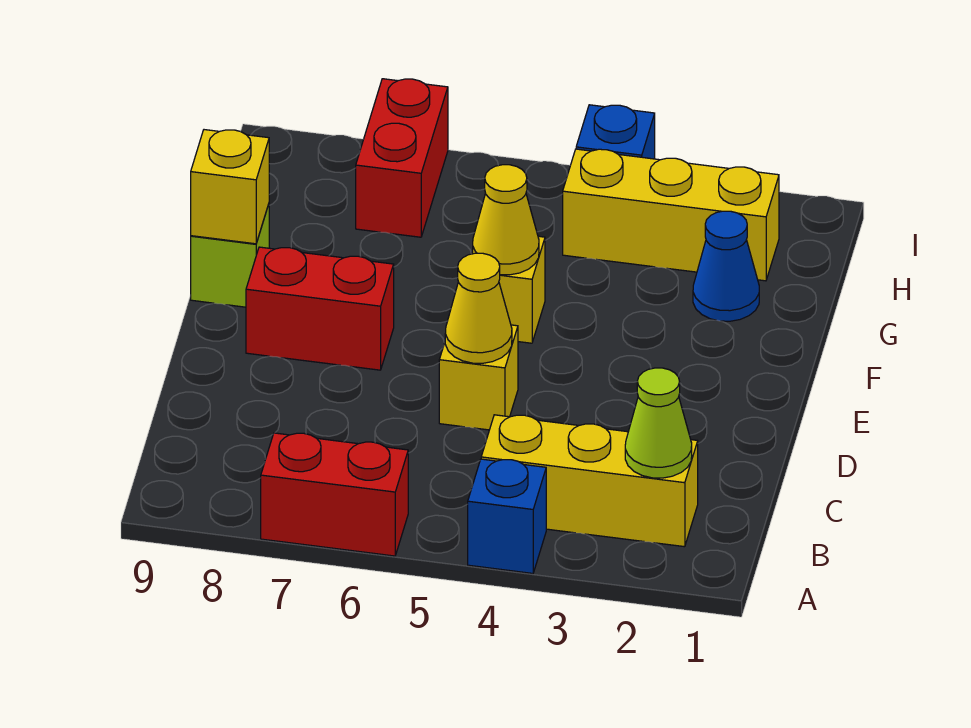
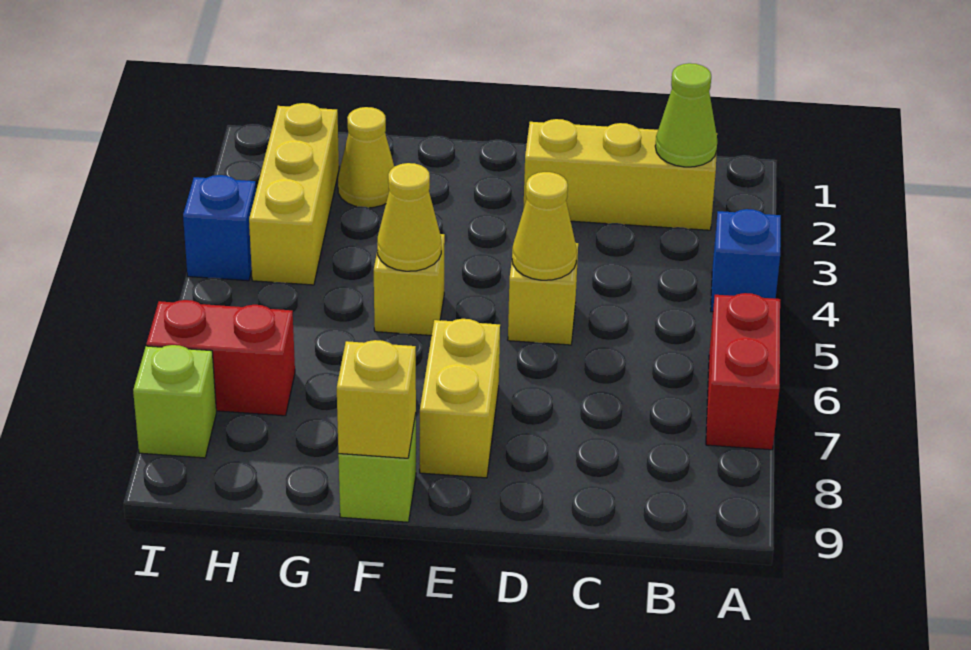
yellow 1x3 brick [481,415,698,547] -> yellow 1x3 brick turned to [523,119,717,230]
red 1x2 brick [246,247,394,370] -> yellow 1x2 brick [420,319,500,478]
blue 1x1 cone [693,211,759,321] -> yellow 1x1 cone [338,107,394,208]
none -> lime 1x1 brick [133,345,216,458]

